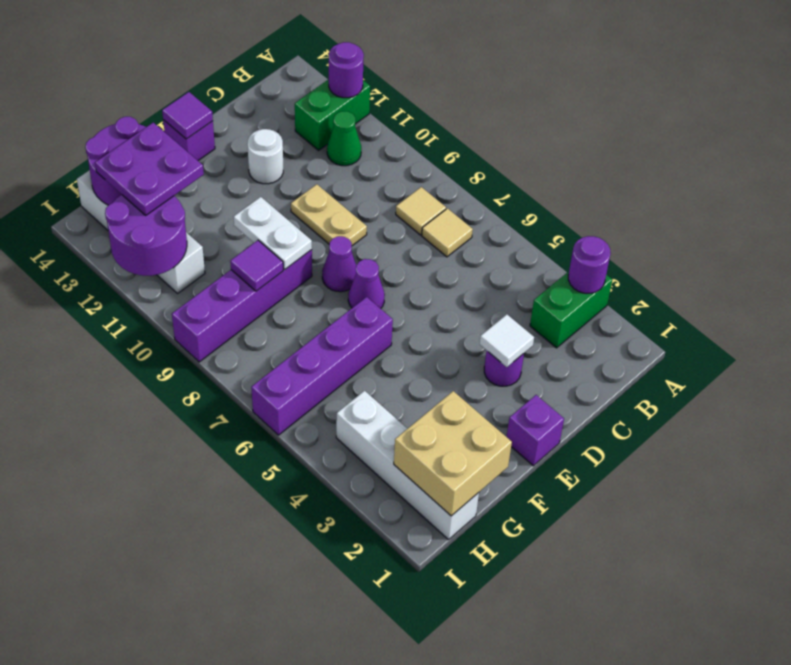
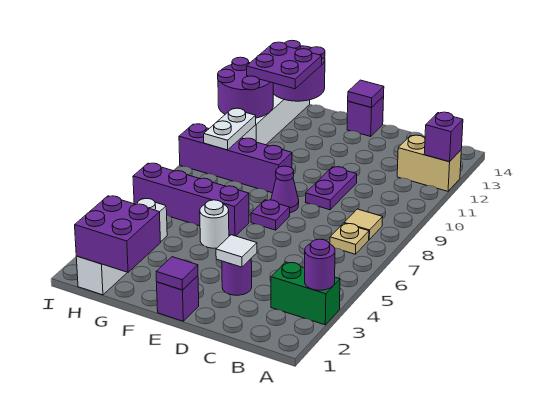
green 1x2 brick [295,79,370,150] -> tan 1x2 brick [397,135,461,191]
purple 1x1 round brick [329,42,364,98] -> purple 1x1 brick [424,112,463,162]
tan 1x1 tile [422,208,473,257] -> tan 1x1 plate [330,223,369,254]
green 1x1 cone [327,111,361,166] -> none
tan 1x2 plate [291,184,367,246] -> purple 1x2 plate [306,167,357,210]
white 1x1 round brick [247,129,283,184] -> white 1x1 round brick moved to [200,200,229,248]
purple 1x1 cone [348,259,385,309] -> purple 1x1 plate [251,200,290,230]
white 1x2 plate [234,197,312,269] -> white 1x2 plate moved to [204,108,256,150]
tan 2x2 brick [394,391,512,516] -> purple 2x2 brick [75,196,161,272]
purple 1x1 tile [230,240,283,291] -> purple 1x1 tile moved to [156,257,198,290]

